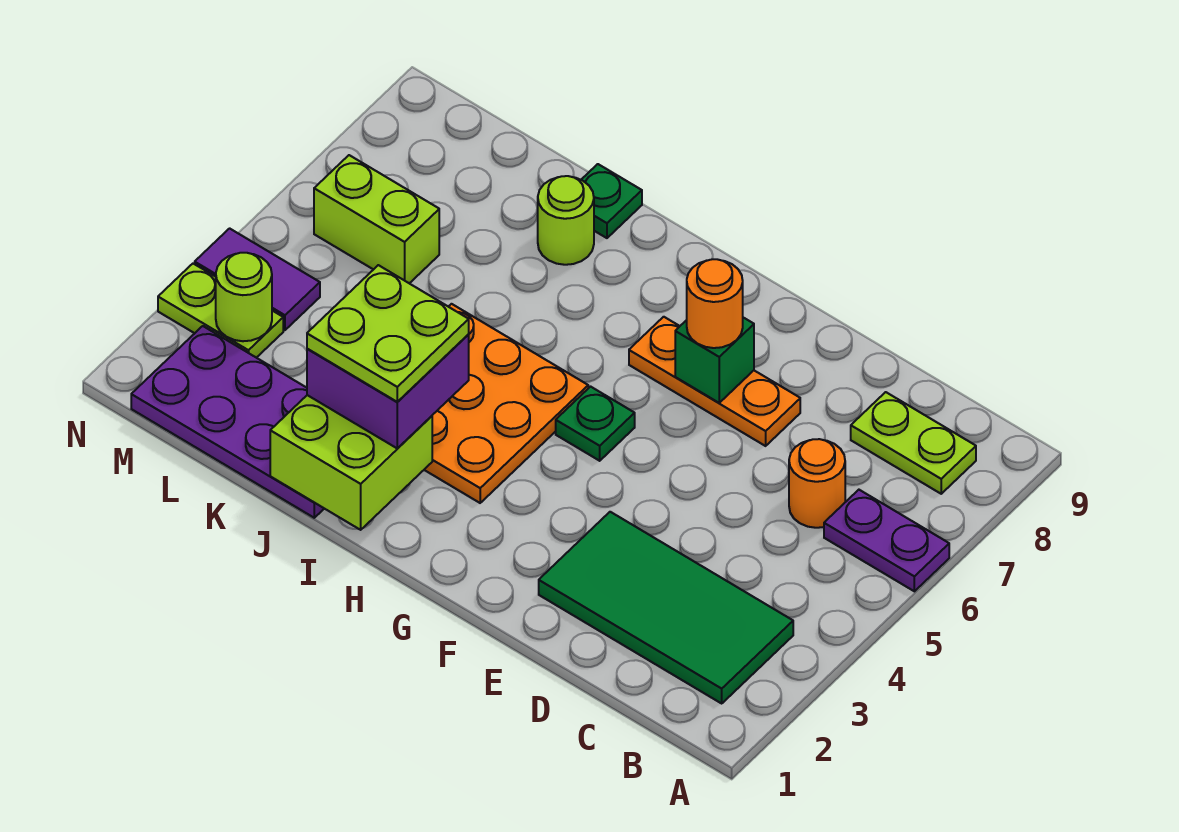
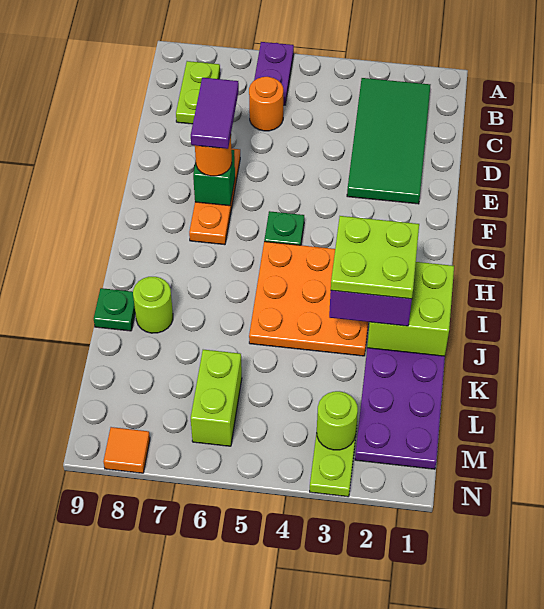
purple 1x2 tile [195,228,320,330] -> purple 1x2 tile moved to [191,78,239,149]
none -> orange 1x1 tile [103,427,150,473]

